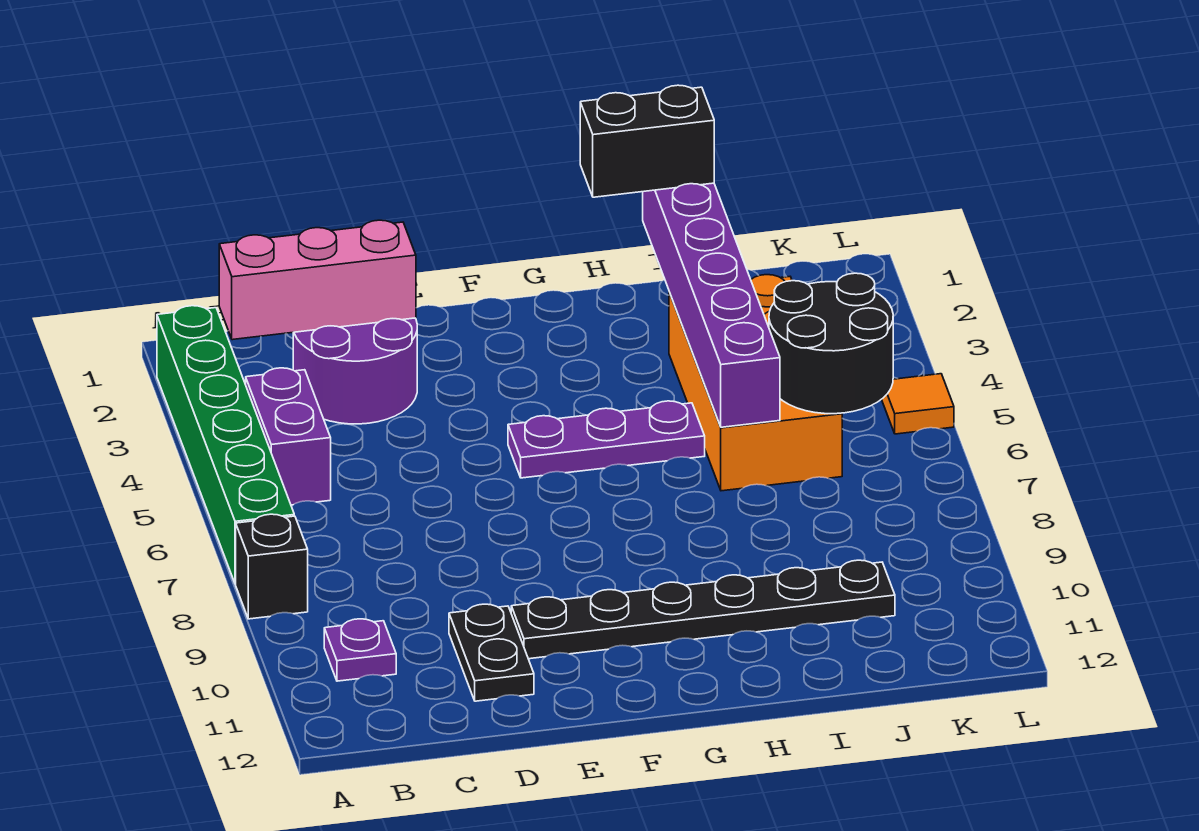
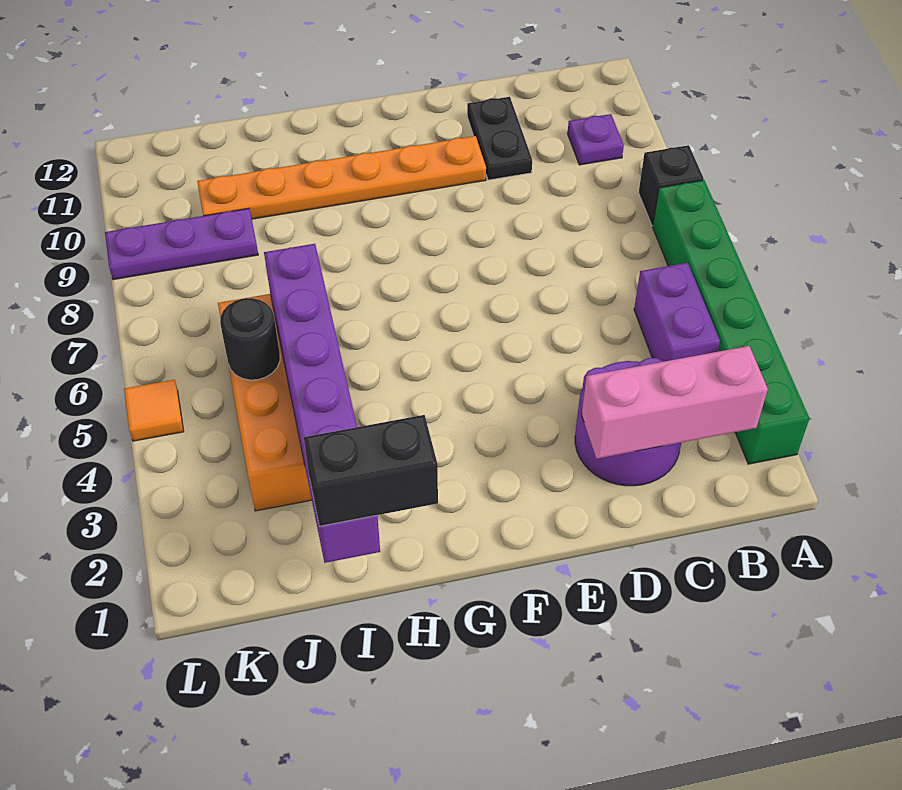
black 1x6 plate [511,560,895,659] -> orange 1x6 plate [197,136,486,219]
purple 1x3 plate [508,401,705,478] -> purple 1x3 plate moved to [105,208,258,280]
black 2x2 round brick [769,273,893,414] -> black 1x1 round brick [220,298,280,380]

